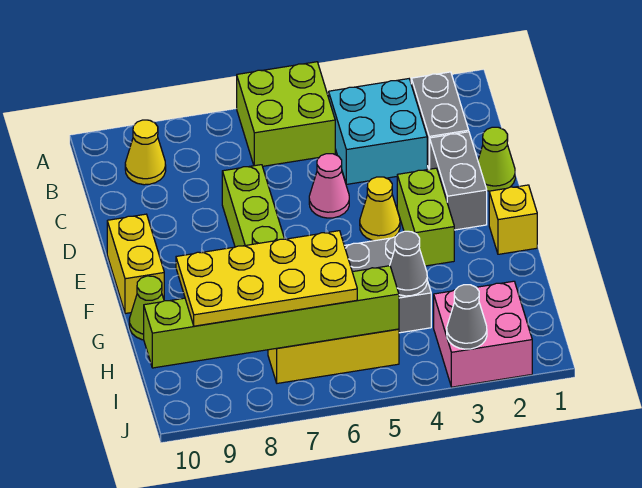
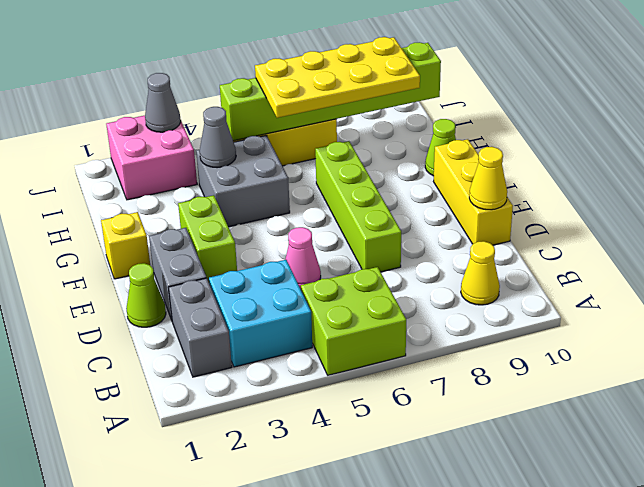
yellow 1x1 cone [360,177,400,241] -> yellow 1x1 cone moved to [469,147,507,210]
yellow 1x2 brick [107,214,164,314] -> yellow 1x3 brick [434,139,513,245]

